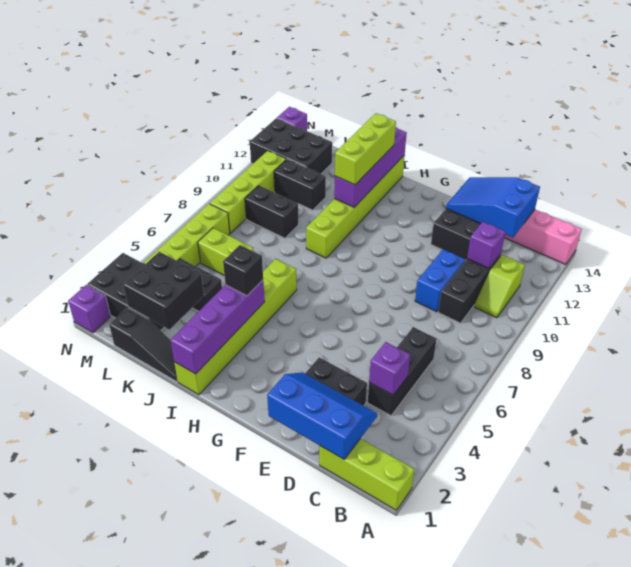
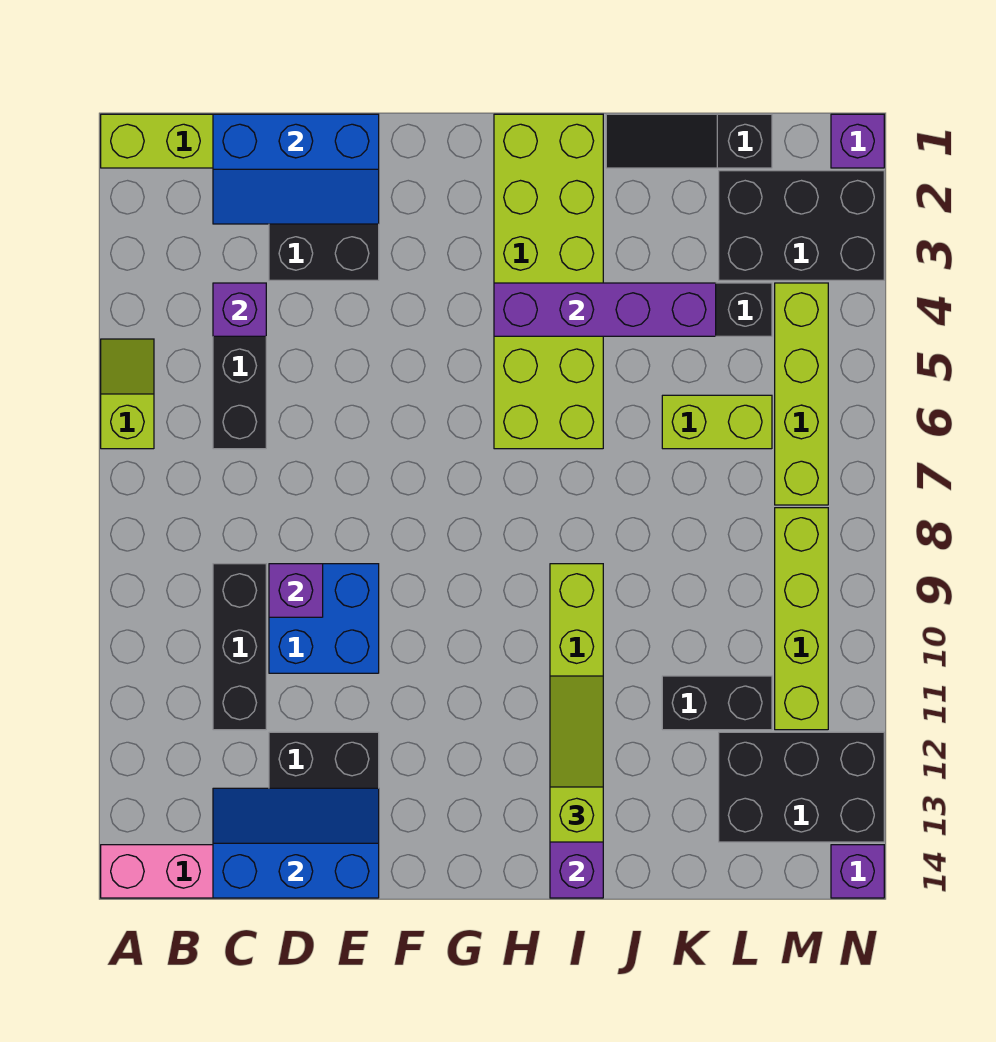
lime 1x2 slope [474,255,525,318] -> lime 1x2 slope moved to [101,339,154,449]
purple 1x1 brick [467,222,505,269] -> purple 1x1 brick moved to [269,564,323,617]
blue 2x3 slope [446,177,540,237] -> blue 2x3 slope turned to [213,788,379,898]
blue 1x2 brick [415,249,465,312] -> blue 2x2 brick [269,564,379,673]
lime 1x6 brick [174,259,297,395] -> lime 2x6 brick [494,114,603,449]
purple 1x4 brick [170,280,265,374] -> purple 1x4 brick turned to [494,283,716,336]
black 1x1 brick [223,245,263,296] -> none
lime 1x3 brick [335,113,396,185] -> lime 1x3 slope [550,676,603,842]
black 2x2 brick [123,252,204,330] -> none
black 1x2 brick [245,186,298,238] -> none

